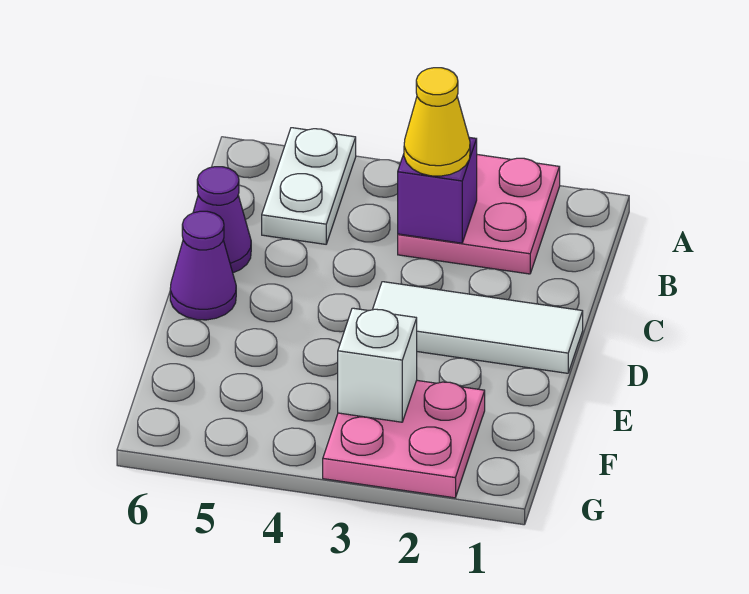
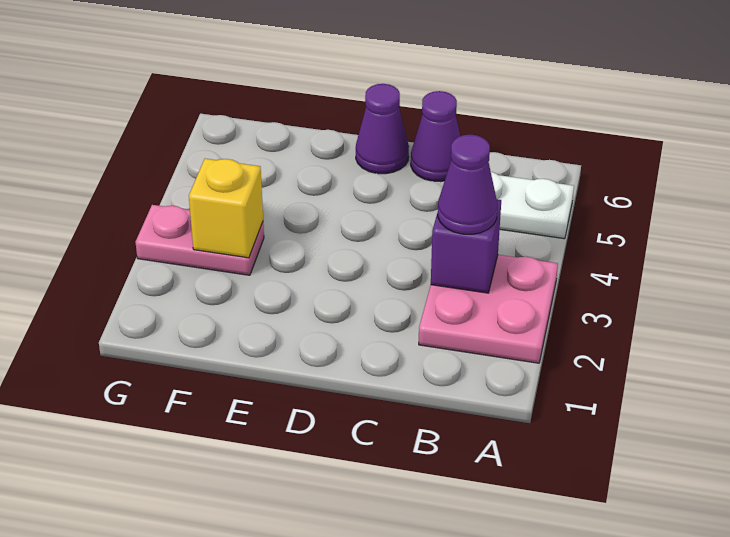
yellow 1x1 cone [404,68,470,176] -> purple 1x1 cone [438,135,497,234]
white 1x3 tile [373,282,583,373] -> none
pink 2x2 plate [323,380,485,498] -> pink 1x2 plate [136,205,264,275]
white 1x1 brick [338,308,417,422] -> yellow 1x1 brick [189,159,263,258]

